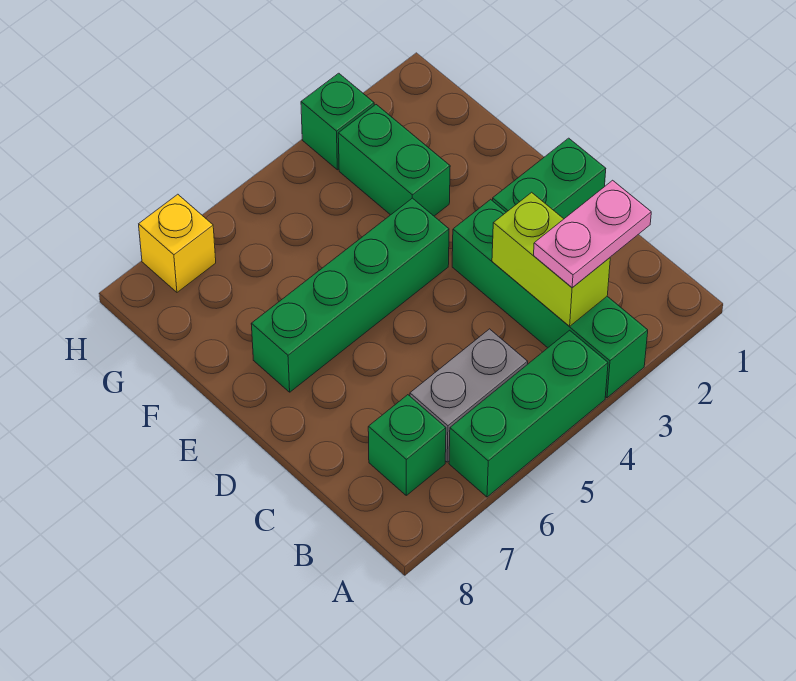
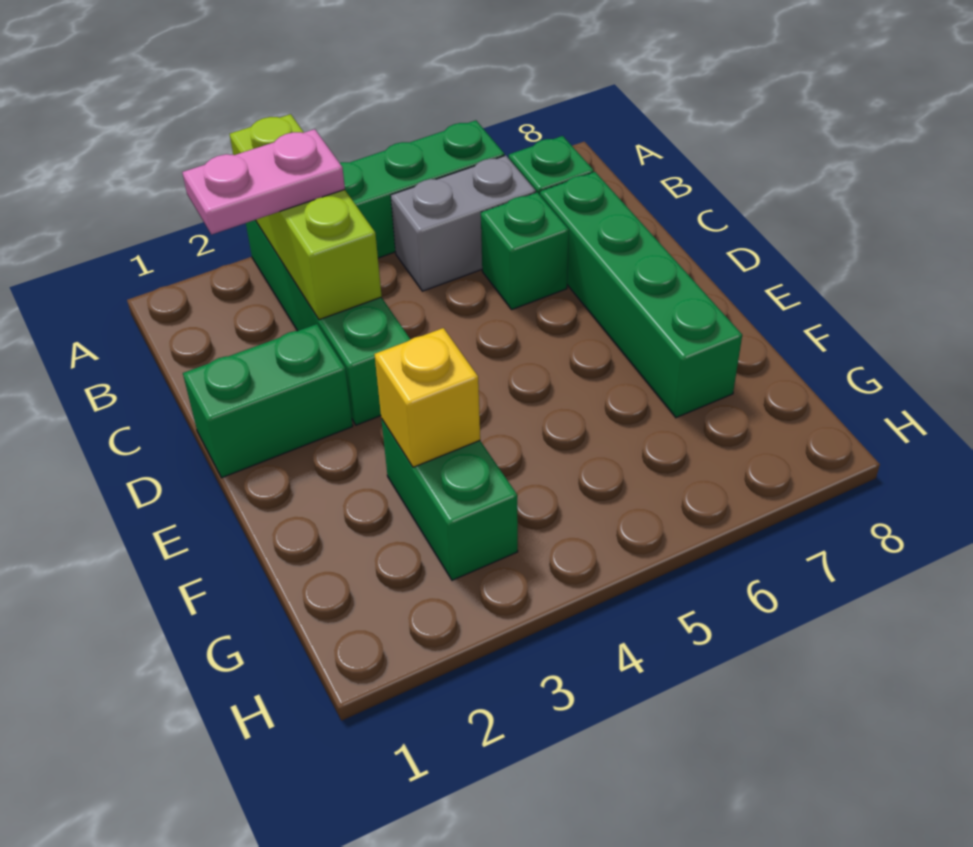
lime 1x2 brick [492,192,610,326] -> lime 1x3 brick [230,114,382,320]
green 1x4 brick [251,198,449,392] -> green 1x4 brick turned to [540,172,742,418]
green 1x1 brick [301,73,374,170] -> green 1x1 brick moved to [481,193,569,309]
yellow 1x1 brick [139,194,216,292] -> yellow 1x1 brick moved to [374,328,480,467]

